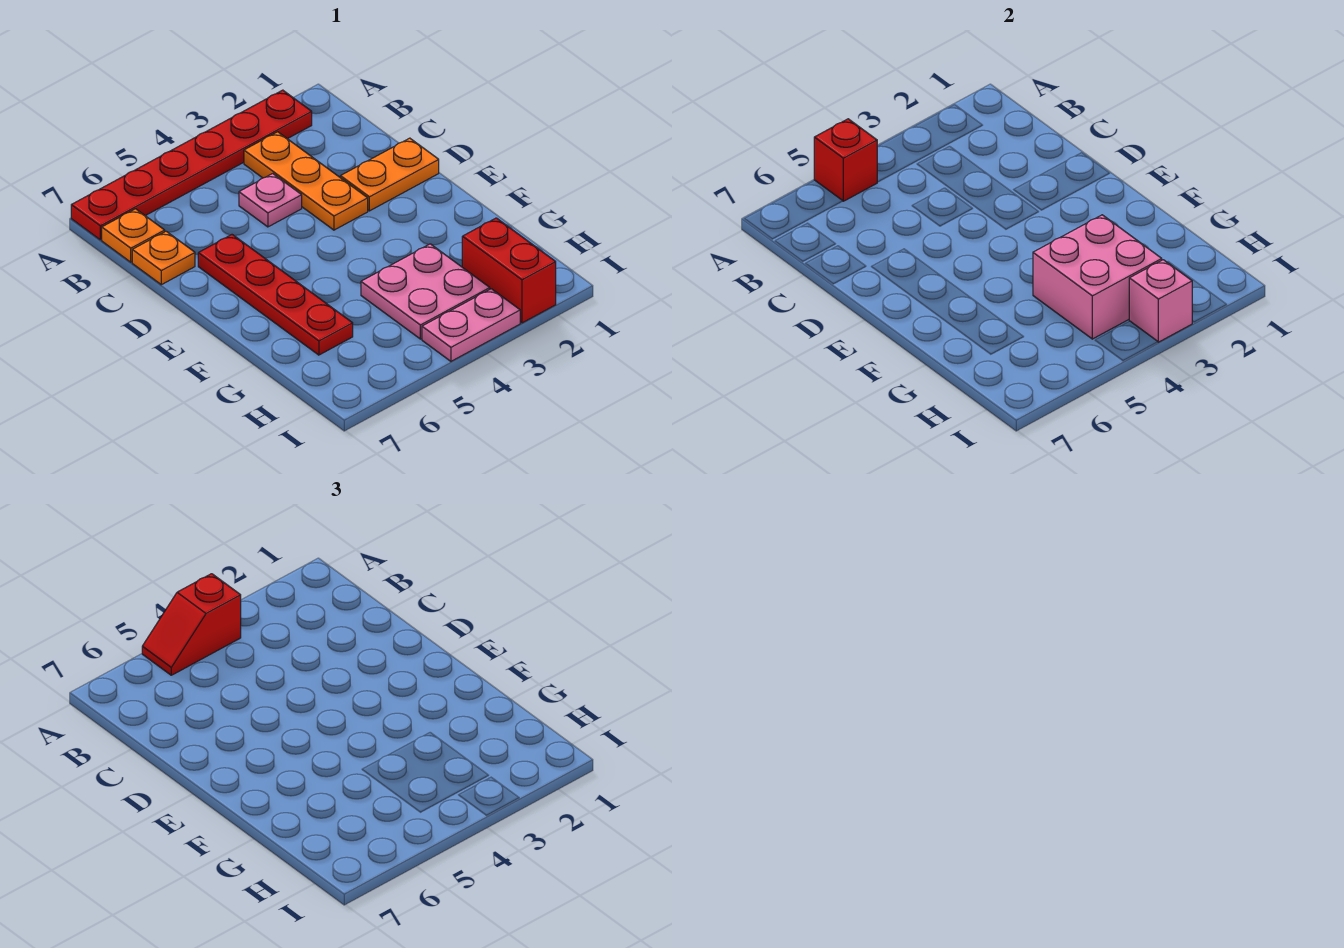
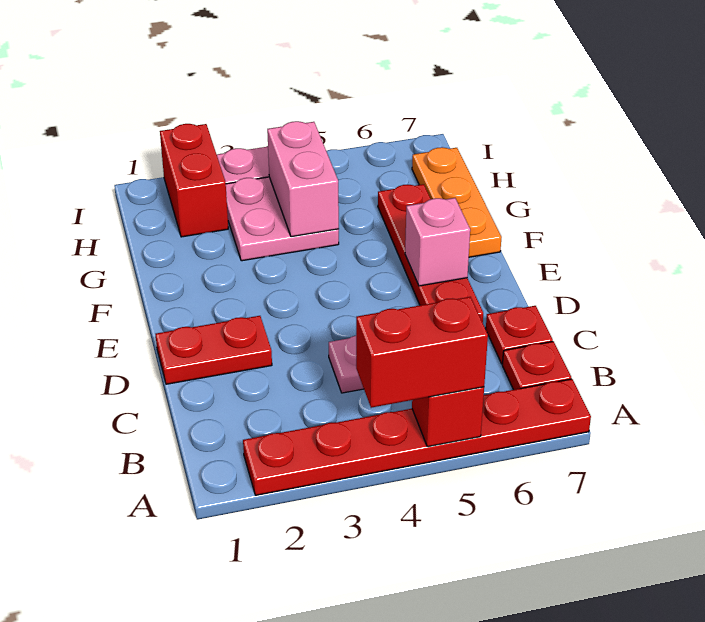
red 1x2 slope [142,574,241,675] -> red 1x2 brick [356,297,488,408]
orange 1x3 plate [244,132,368,230] -> orange 1x3 plate moved to [412,147,502,257]
orange 1x1 plate [102,209,165,262] -> red 1x1 plate [502,341,571,390]
orange 1x1 plate [132,231,195,285] -> red 1x1 plate [486,306,553,364]
orange 1x2 plate [340,138,439,211] -> red 1x2 plate [156,316,272,384]
pink 2x2 brick [1033,215,1162,339] -> pink 1x2 brick [267,121,339,237]
pink 1x1 brick [1129,260,1192,342] -> pink 1x1 brick moved to [405,198,470,286]

